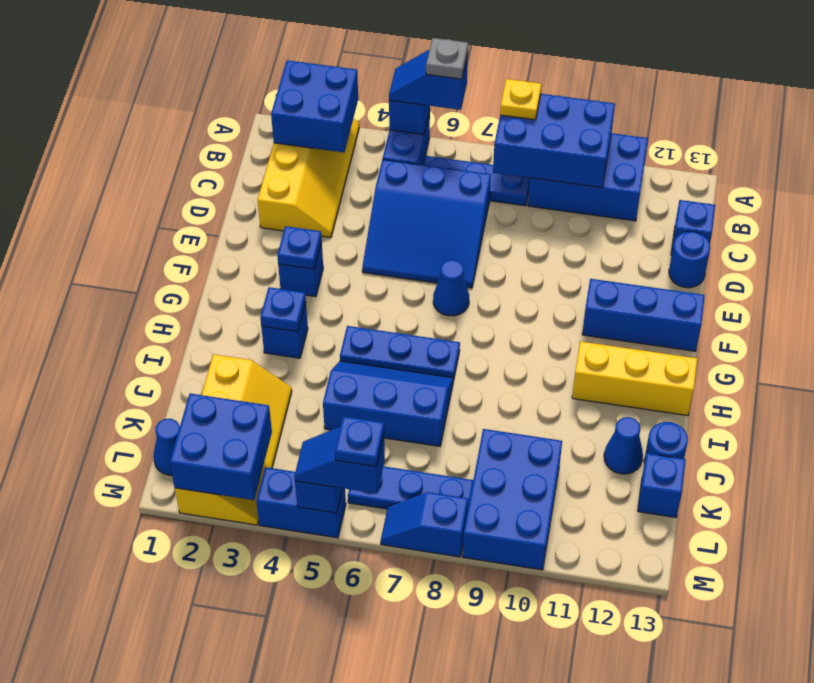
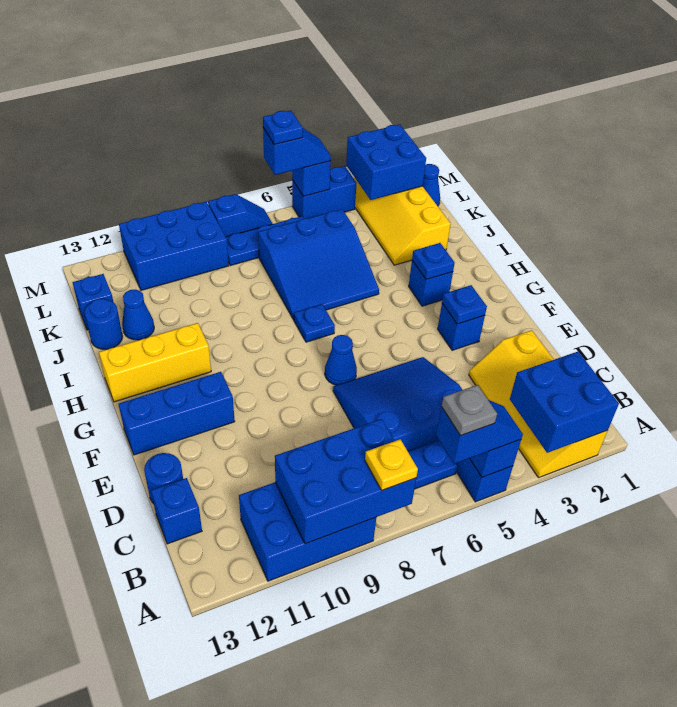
blue 1x3 plate [340,326,460,381] -> blue 1x1 plate [294,304,335,342]
blue 2x3 slope [323,361,453,446] -> blue 3x3 slope [258,209,379,320]
blue 2x3 brick [463,429,562,570] -> blue 2x3 brick turned to [119,202,229,290]

